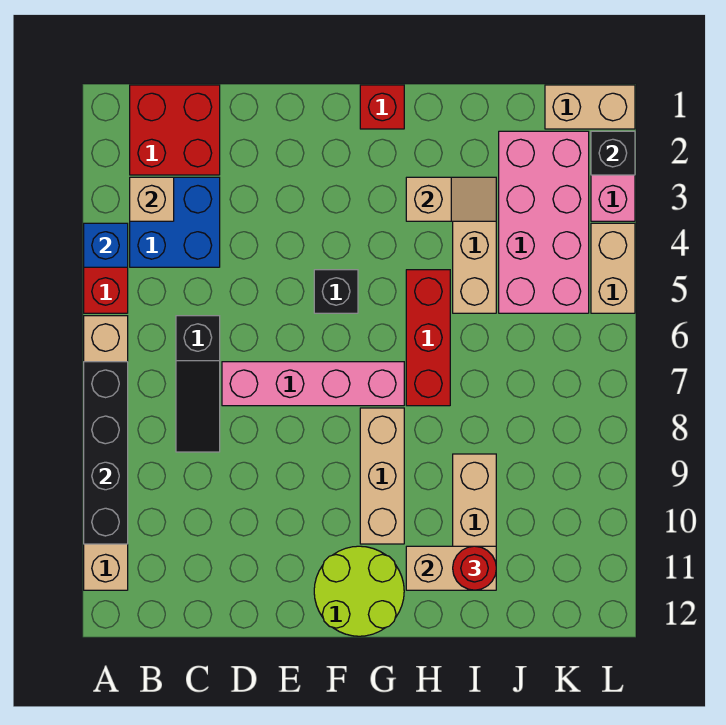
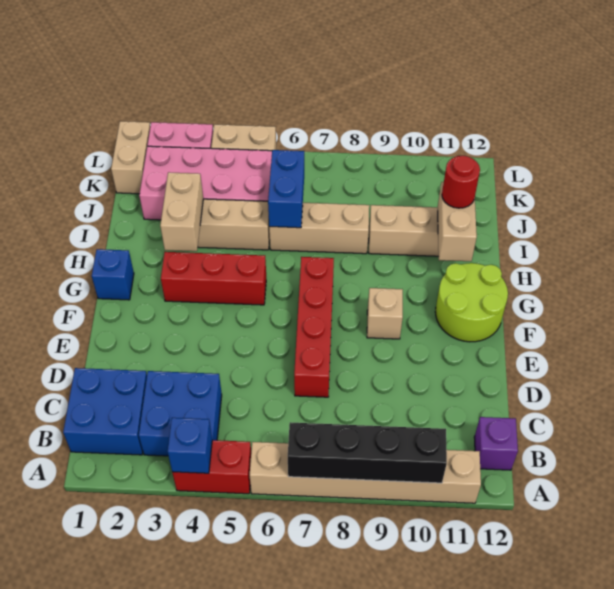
red 2x2 brick [130,85,220,175] -> blue 2x2 brick [63,368,147,455]
tan 1x1 brick [130,177,174,221] -> tan 1x1 brick moved to [367,288,403,339]
none -> purple 1x1 brick [474,417,518,470]
black 1x3 slope [176,316,220,452] -> none
pink 1x4 brick [222,362,404,406] -> red 1x4 brick [294,257,334,397]
black 1x1 brick [314,270,358,313] -> none
red 1x1 brick [360,85,404,129] -> blue 1x1 brick [92,249,134,300]
tan 1x3 brick [360,408,404,544] -> tan 1x3 brick moved to [269,203,369,254]
tan 1x2 slope [406,177,496,221] -> tan 1x2 brick [160,172,203,251]
red 1x3 brick [406,270,450,406] -> red 1x3 brick moved to [161,252,266,305]
none -> blue 1x2 brick [268,150,304,228]
black 1x1 brick [591,131,635,175] -> none

